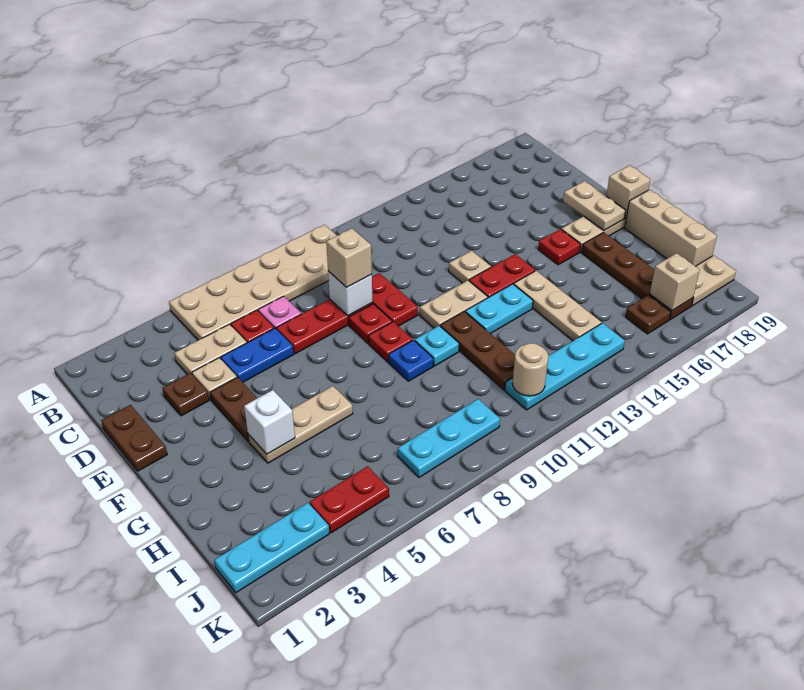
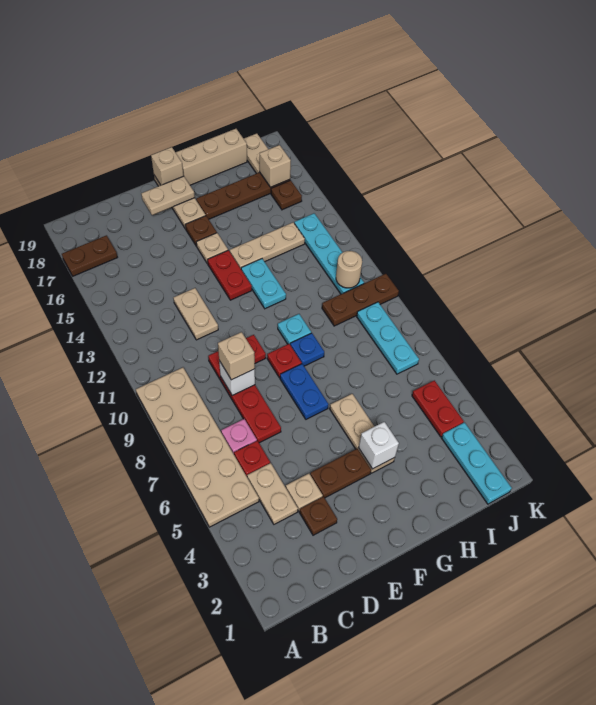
brown 1x2 plate [101,405,167,471] -> brown 1x2 plate moved to [62,235,117,276]
blue 1x2 plate [221,328,294,382] -> blue 1x2 plate moved to [280,364,328,419]
red 1x1 plate [349,304,392,343] -> none
tan 1x1 plate [449,251,491,283] -> tan 1x1 plate moved to [196,233,228,264]
tan 1x2 plate [420,280,488,328] -> tan 1x2 plate moved to [173,288,218,340]
red 1x1 plate [538,229,581,265] -> brown 1x1 plate [185,216,217,246]
brown 1x3 plate [440,311,515,390] -> brown 1x3 plate moved to [322,274,399,326]

